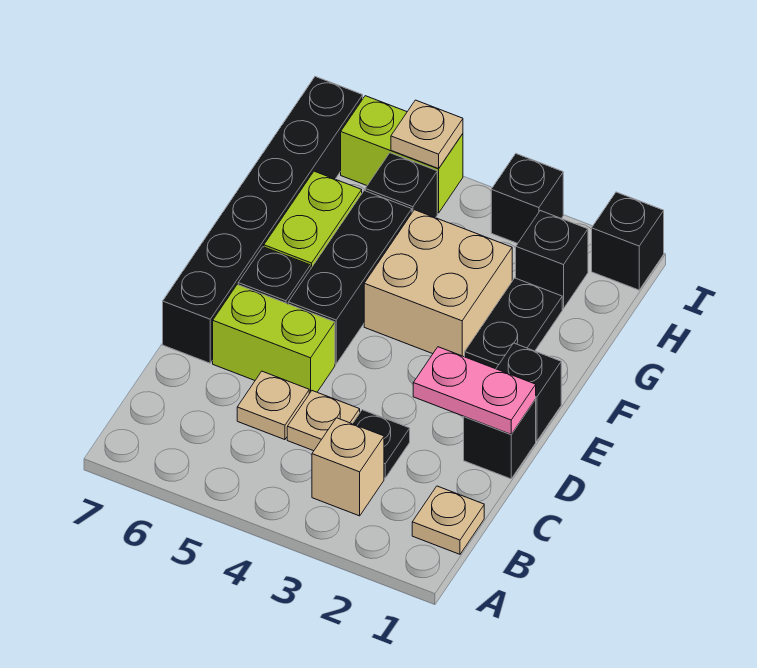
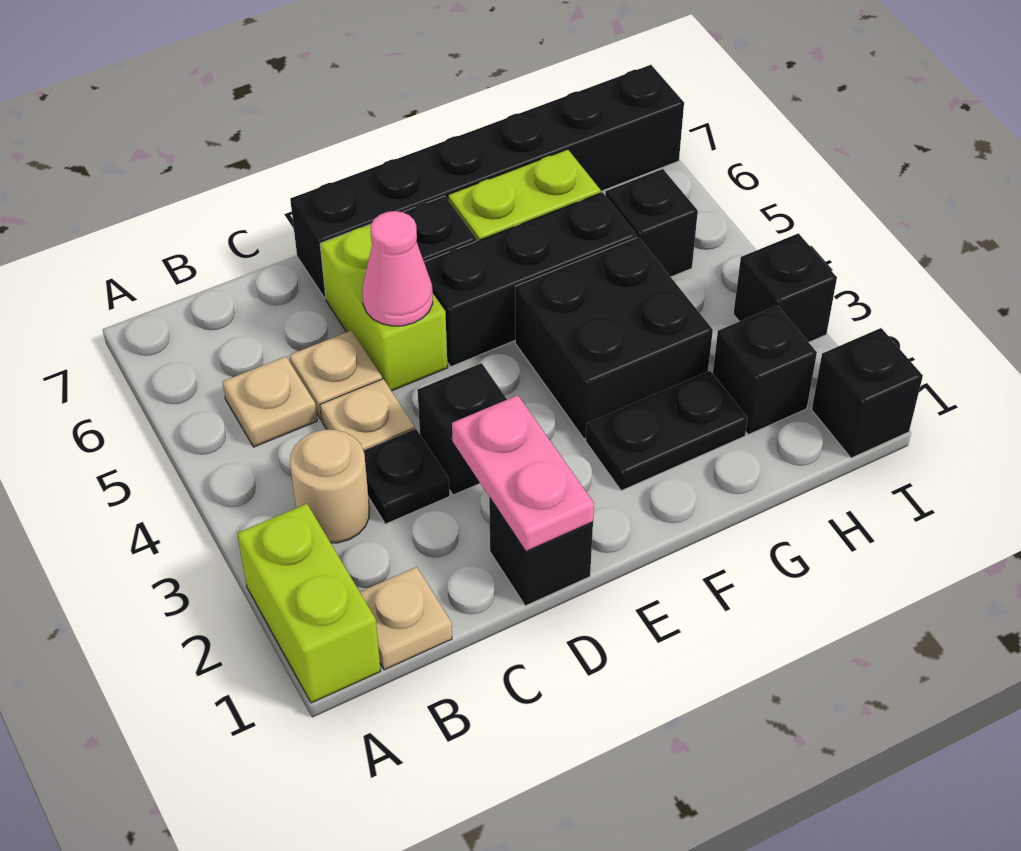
tan 1x1 brick [312,418,384,516] -> tan 1x1 round brick [290,430,369,543]
none -> pink 1x1 cone [362,211,433,326]
black 1x1 brick [496,343,561,441] -> black 1x1 brick moved to [417,363,507,495]
tan 2x2 brick [364,210,512,357] -> black 2x2 brick [515,237,713,439]
lime 1x2 brick [341,96,463,213] -> lime 1x2 brick moved to [237,504,381,703]
tan 1x1 plate [391,100,463,169] -> tan 1x1 plate moved to [223,356,317,447]

